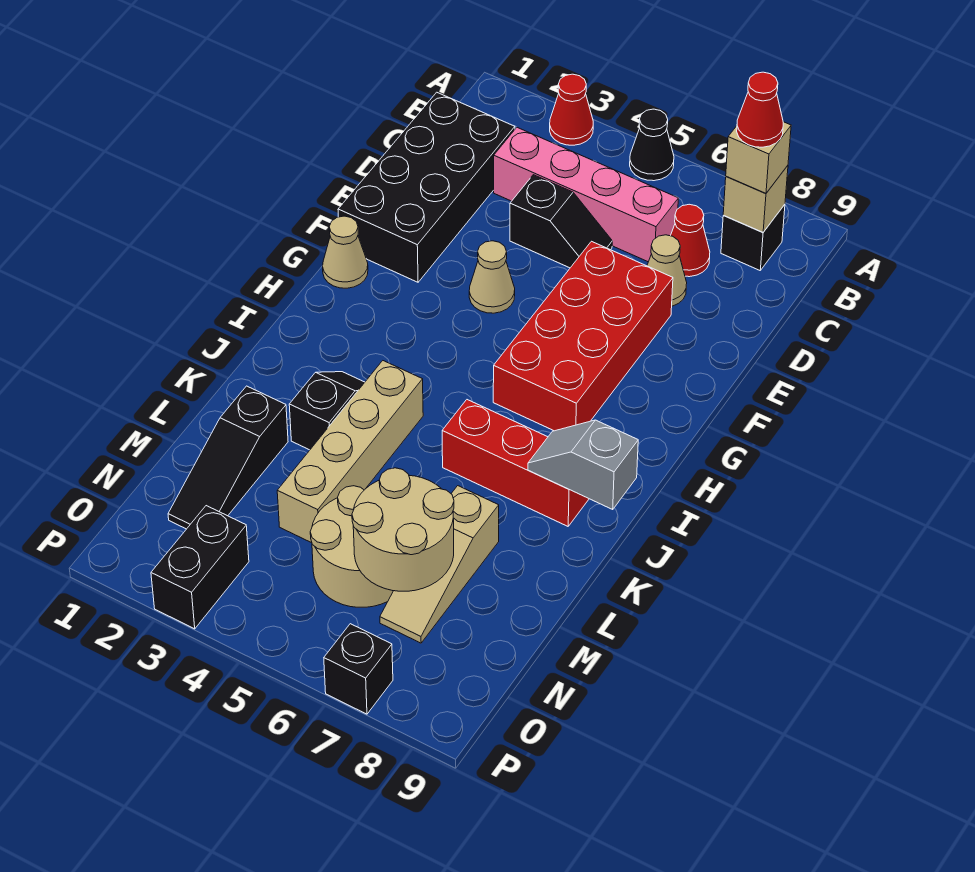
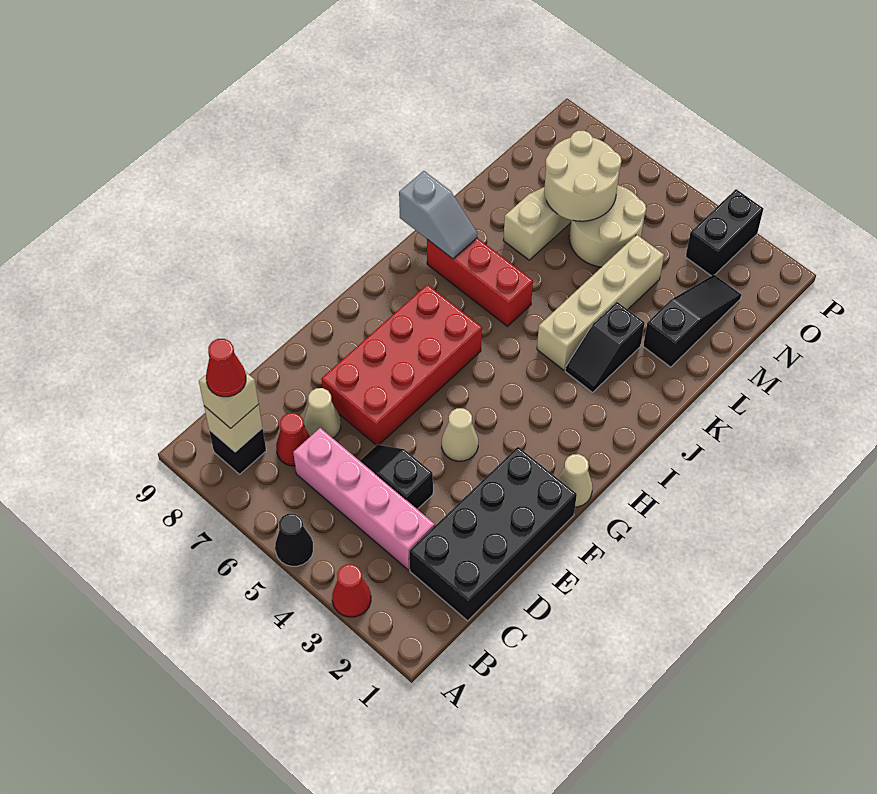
black 1x1 brick [324,624,393,714] -> none

